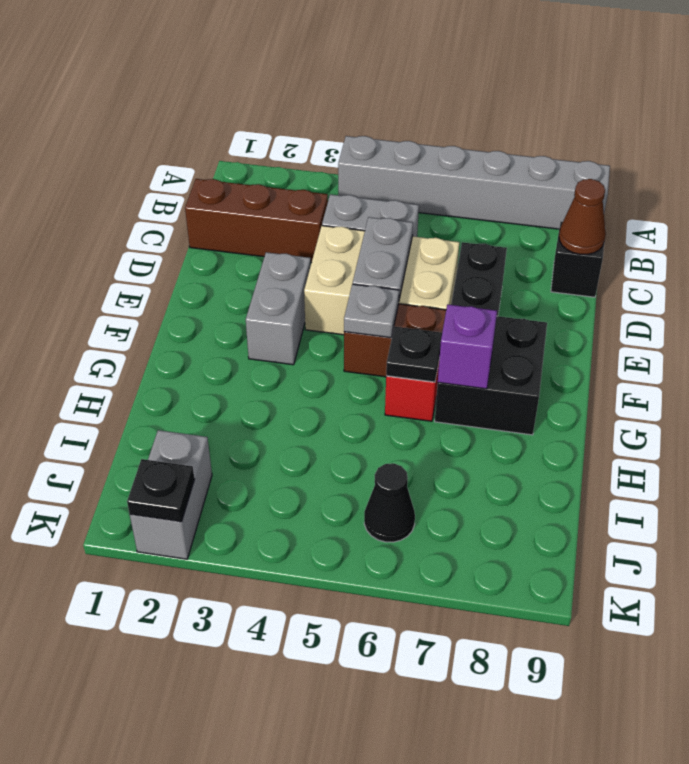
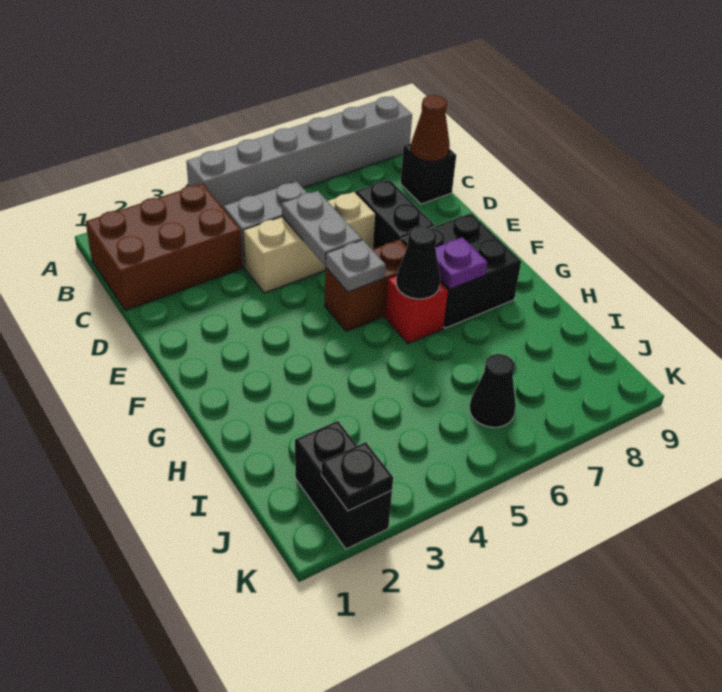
brown 1x3 brick [185,179,328,263] -> brown 2x3 brick [86,183,242,311]
tan 2x3 brick [304,226,459,335] -> tan 1x3 brick [243,192,375,293]
grey 1x2 brick [246,252,311,365] -> none
black 1x1 plate [386,326,442,382] -> black 1x1 cone [396,226,440,299]
purple 1x1 brick [438,304,497,389] -> purple 1x1 plate [435,237,487,289]
grey 1x2 brick [130,430,212,559] -> black 1x2 brick [295,421,392,549]

